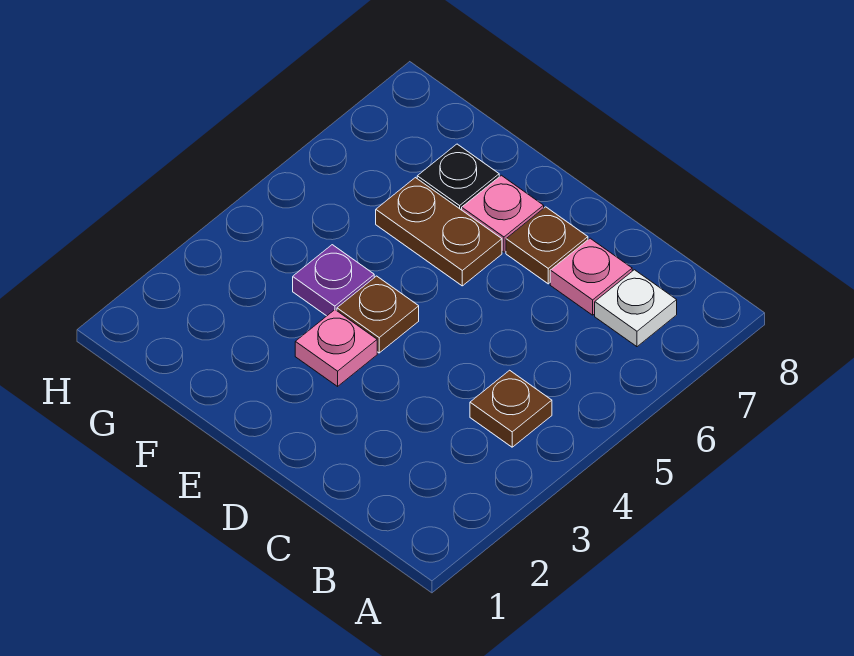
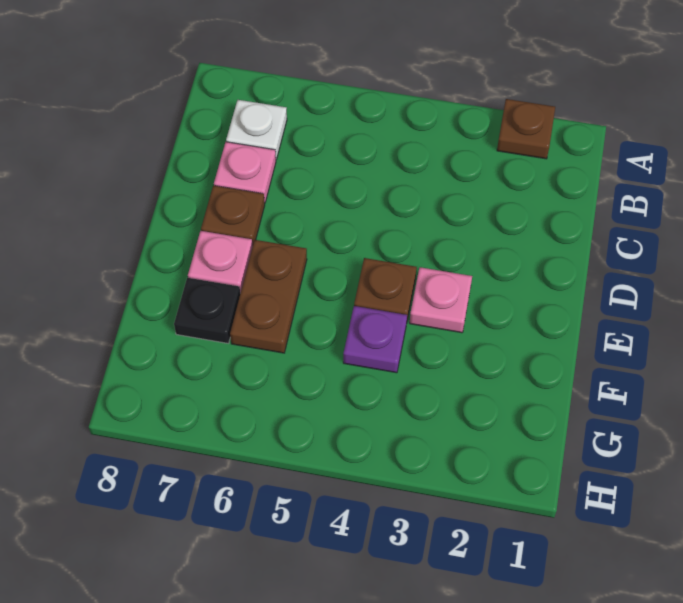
brown 1x1 plate [470,370,552,447] -> brown 1x1 plate moved to [497,99,555,159]

